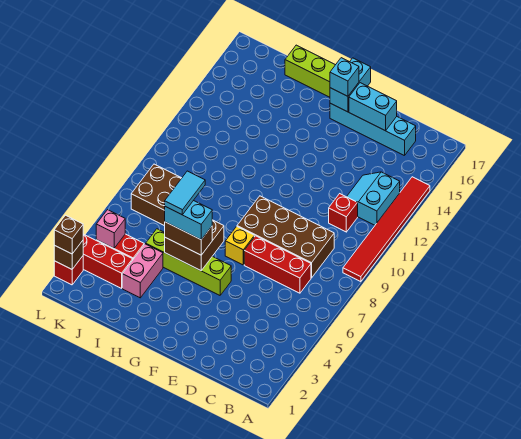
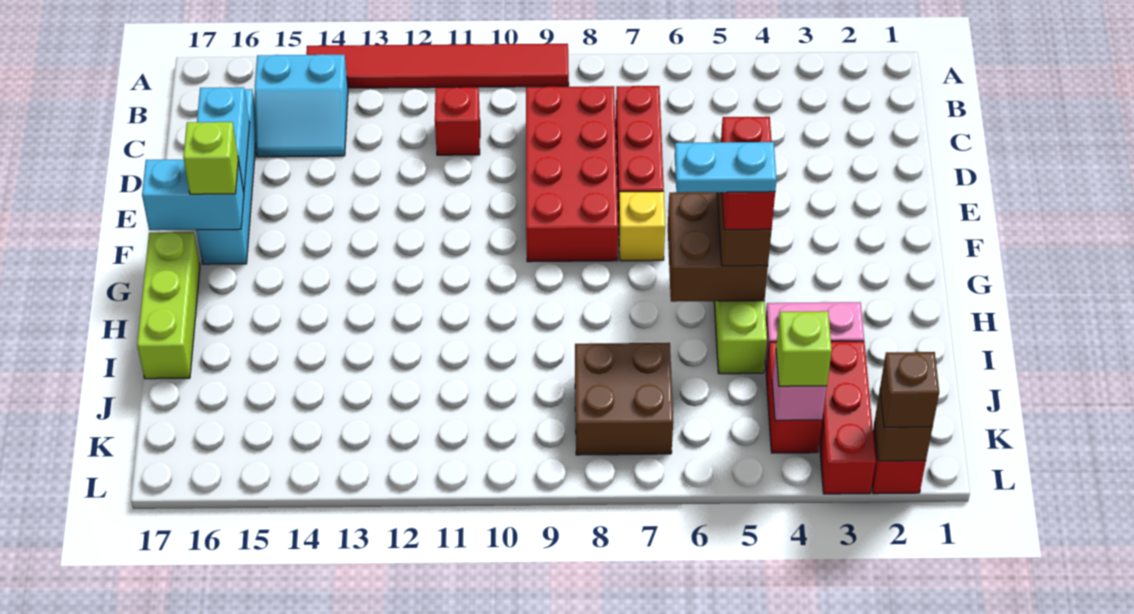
cyan 2x2 slope [347,172,400,225] -> cyan 2x2 slope moved to [255,54,348,157]
brown 2x4 brick [237,196,334,278] -> red 2x4 brick [526,86,618,262]
cyan 1x1 brick [330,58,359,96] -> lime 1x1 brick [183,122,238,194]
cyan 1x2 brick [165,200,212,240] -> red 1x2 brick [721,117,775,230]
cyan 1x2 tile [165,171,205,215] -> cyan 1x2 plate [675,142,777,193]
none -> lime 1x1 brick [776,311,832,386]

